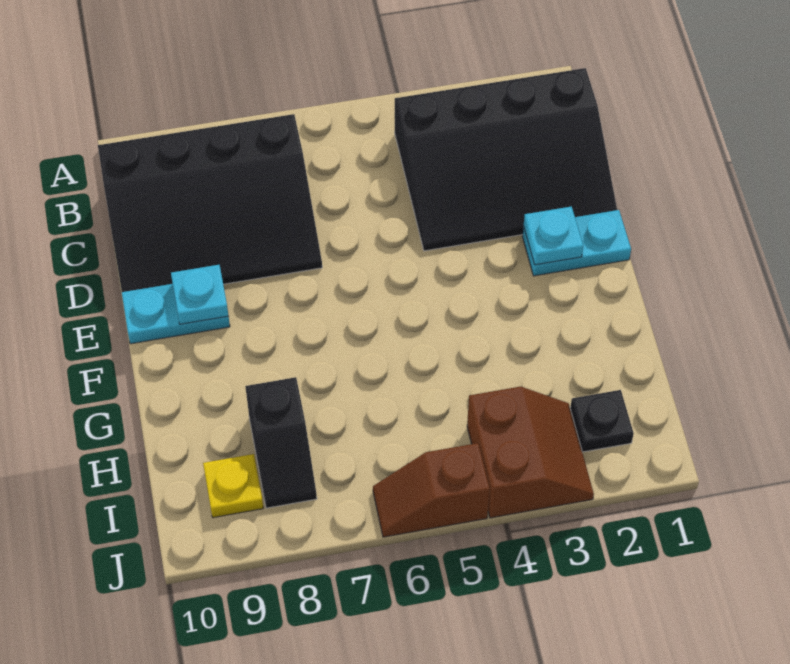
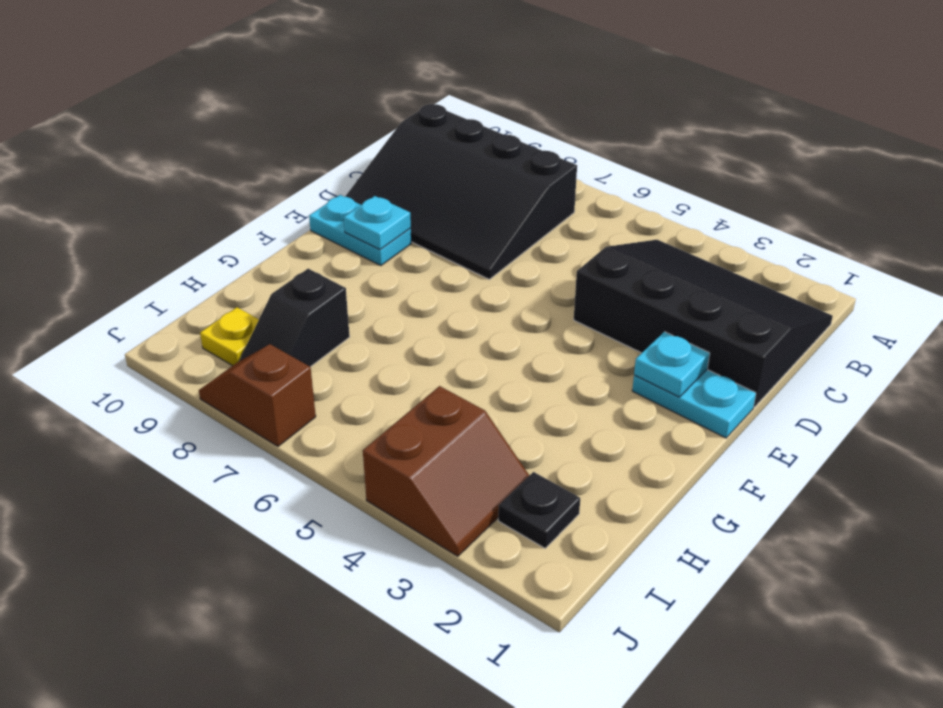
black 3x4 slope [395,68,617,251] -> black 3x4 slope turned to [574,240,833,407]
brown 1x2 slope [373,443,490,537] -> brown 1x2 slope moved to [199,344,316,446]

